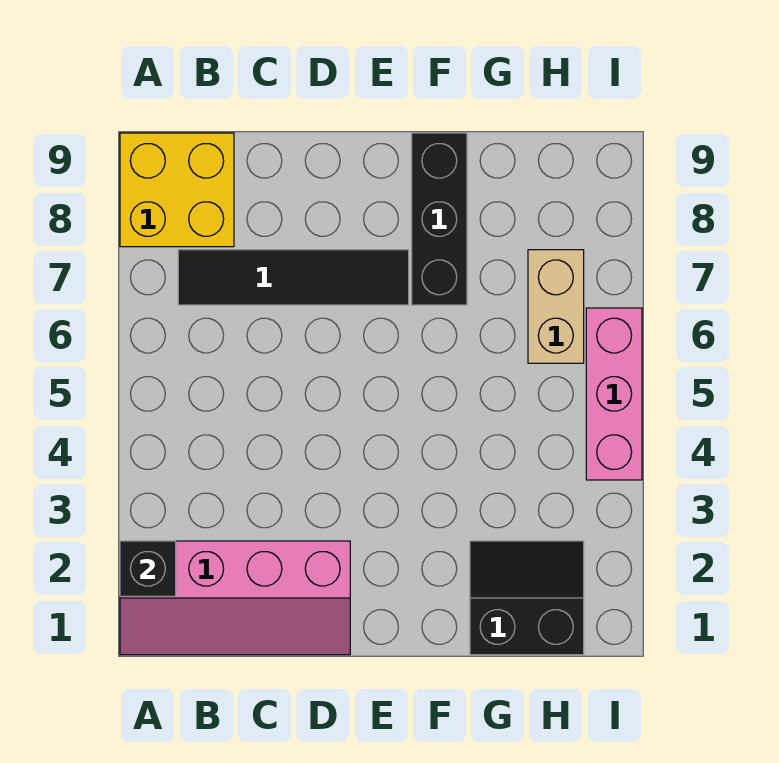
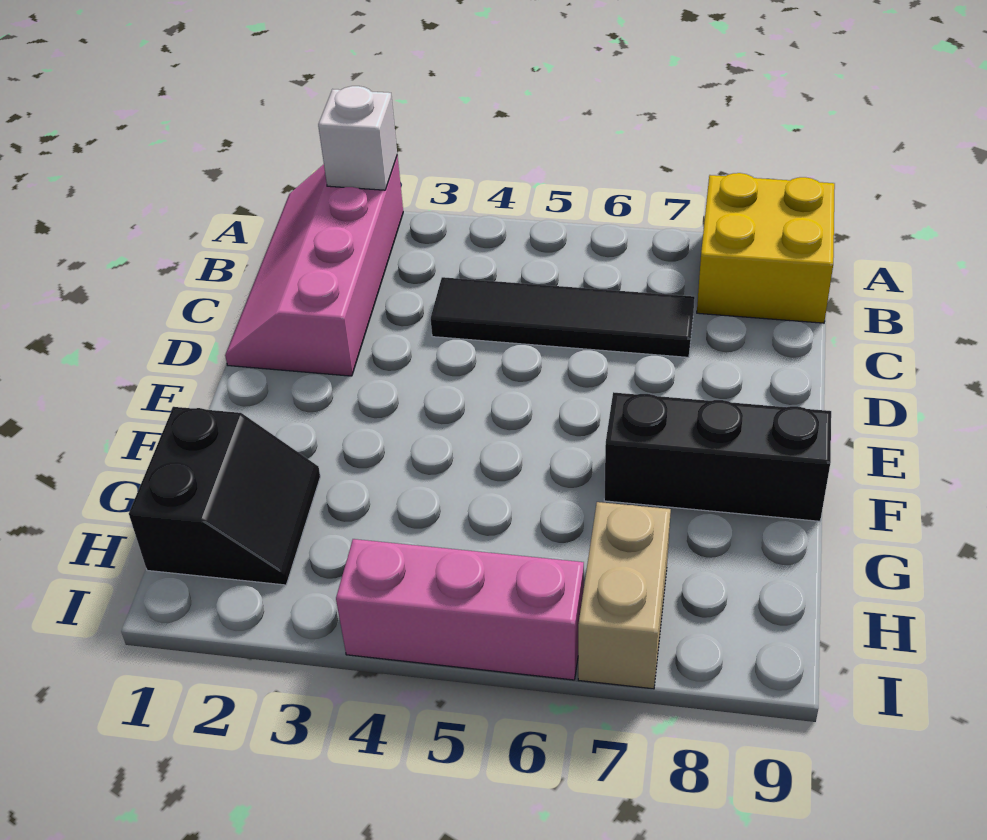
black 1x1 brick [120,541,176,596] -> white 1x1 brick [318,86,397,190]
black 1x4 tile [178,250,409,305] -> black 1x4 tile turned to [431,277,695,357]
tan 1x2 brick [528,250,584,363] -> tan 1x2 brick turned to [578,502,671,689]

